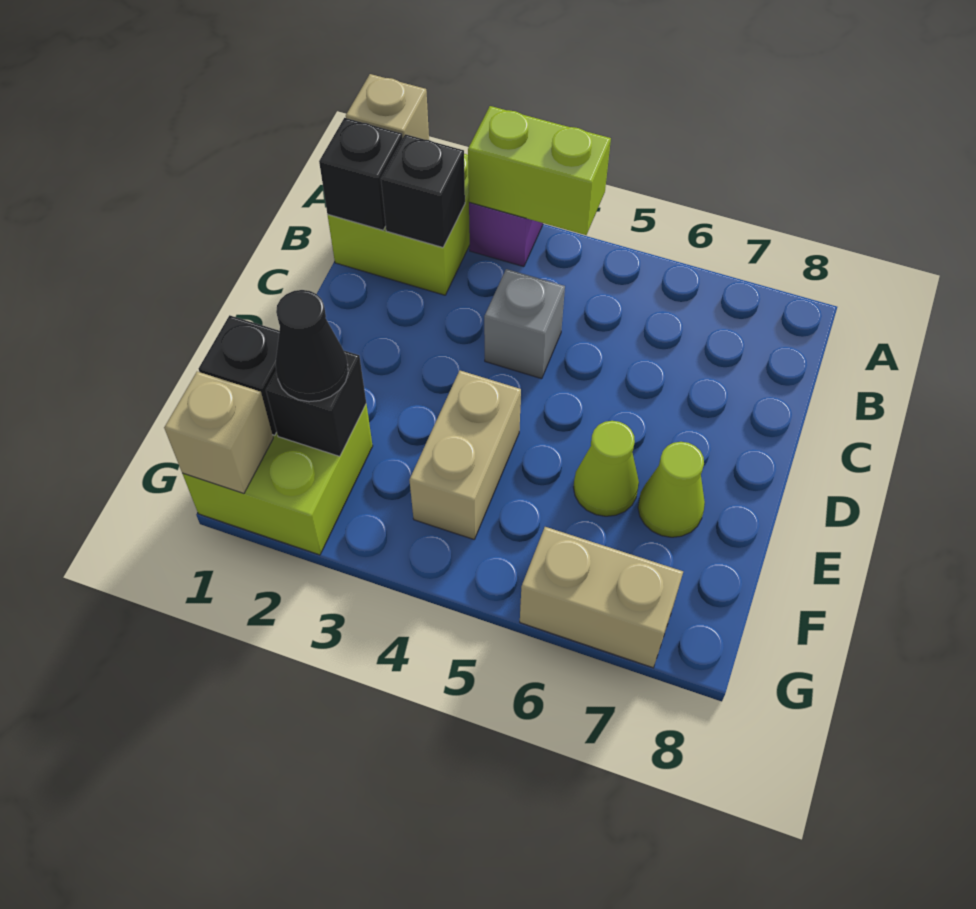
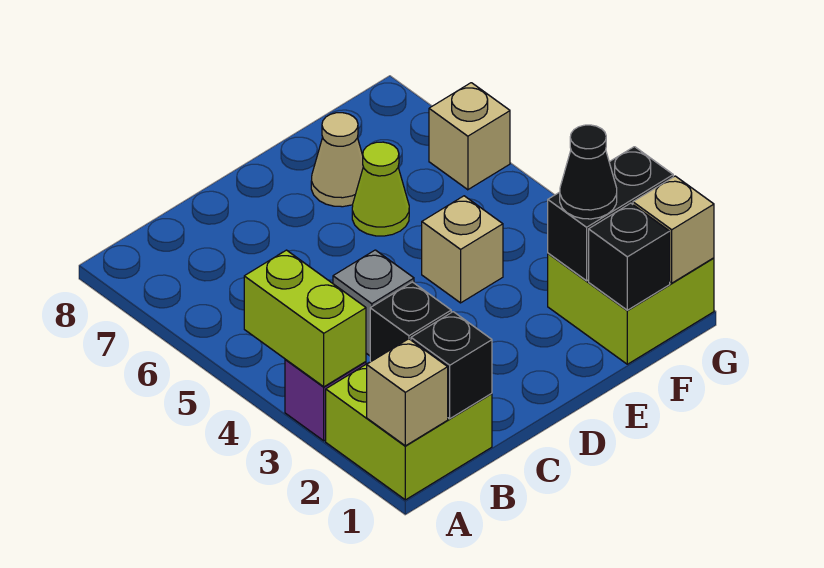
tan 1x2 brick [410,371,521,539] -> tan 1x1 brick [422,196,503,303]
lime 1x1 cone [638,442,705,537] -> tan 1x1 cone [311,113,363,207]
black 1x1 brick [266,351,366,456] -> black 1x2 brick [548,147,673,281]
tan 1x2 brick [520,527,683,668] -> tan 1x1 brick [429,83,510,190]

